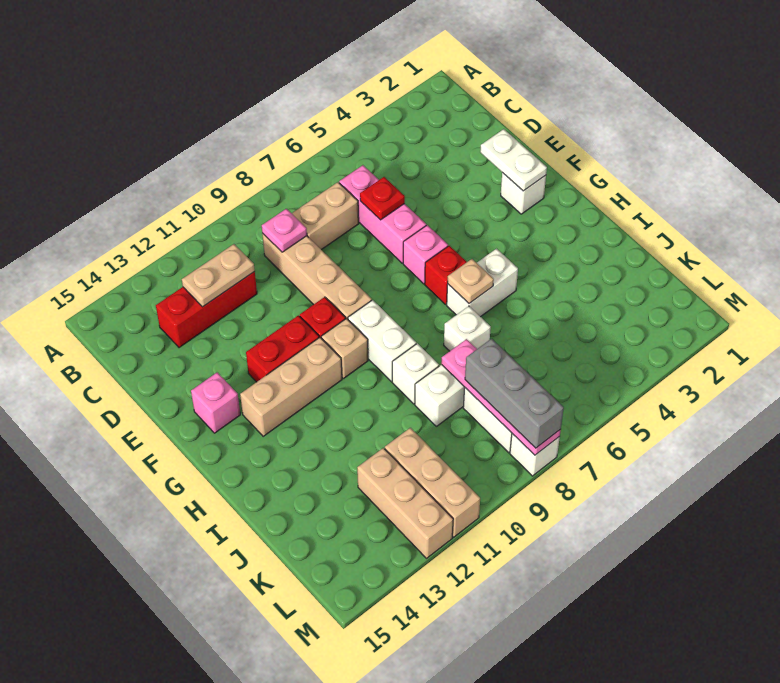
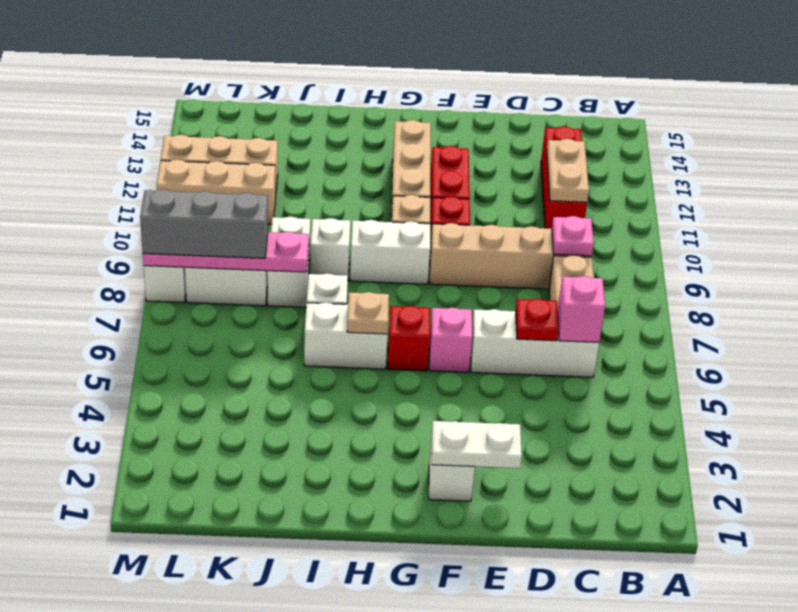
pink 1x3 brick [339,165,426,263] -> white 1x3 brick [471,309,599,377]
pink 1x1 brick [191,372,240,433] -> pink 1x1 brick moved to [558,276,605,342]
white 1x2 brick [447,249,518,317] -> white 1x2 brick turned to [304,302,388,369]

